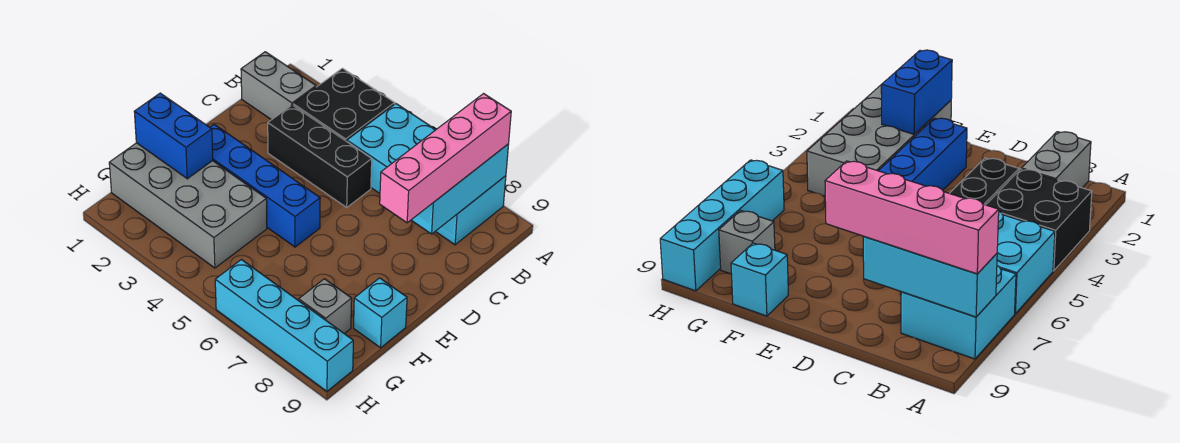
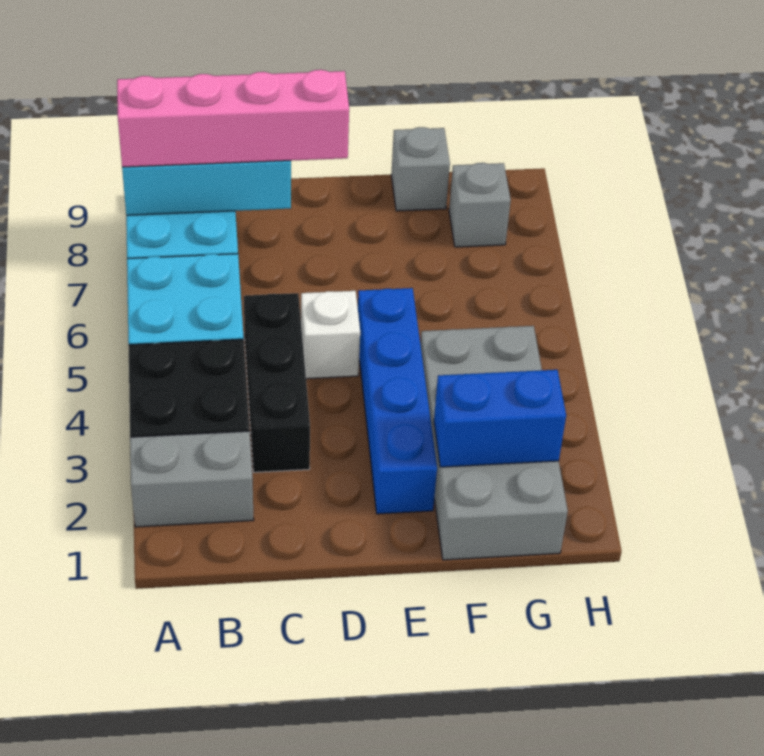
grey 1x2 brick [241,52,316,120] -> grey 1x2 brick turned to [130,431,254,527]
none -> white 1x1 brick [301,291,360,379]
blue 1x2 brick [134,93,213,179] -> blue 1x2 brick turned to [434,370,566,467]
cyan 1x1 brick [354,278,407,348] -> grey 1x1 brick [391,127,450,211]
cyan 1x4 brick [215,260,353,391] -> none

